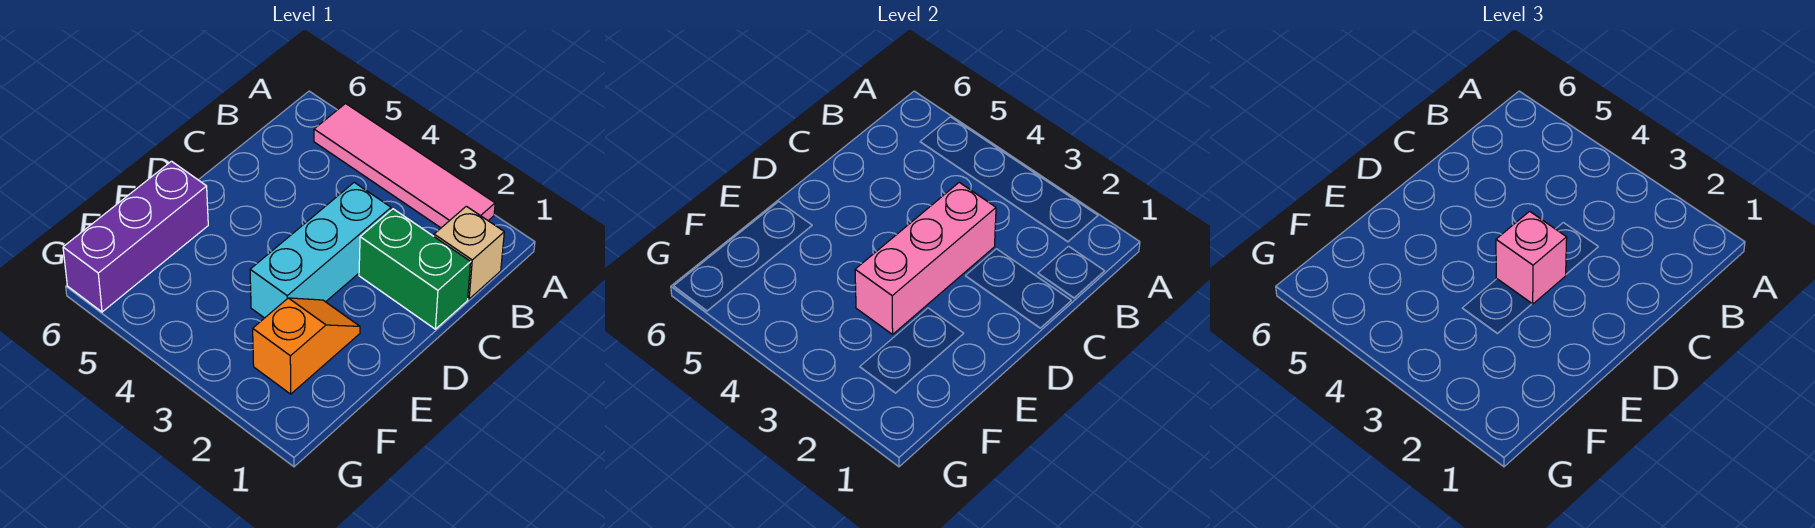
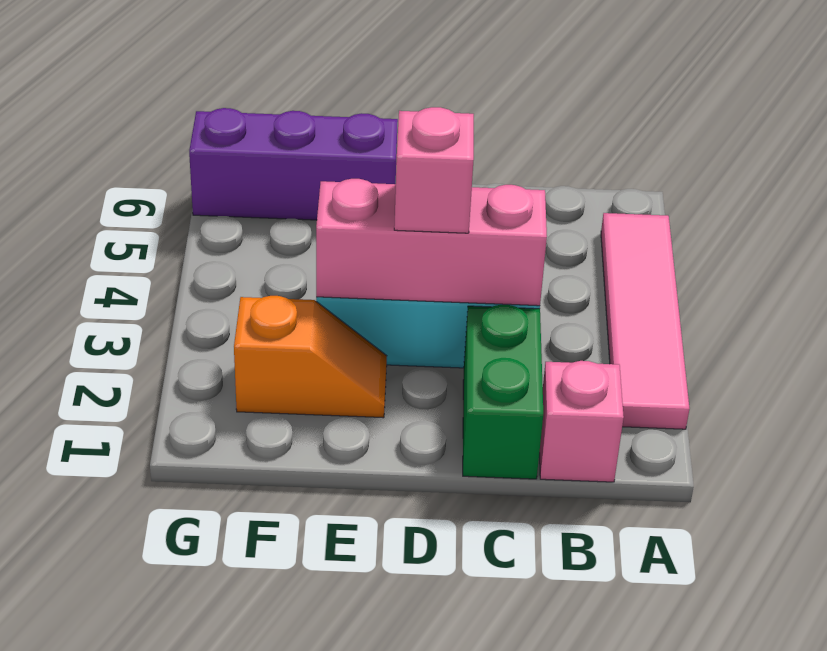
tan 1x1 brick [434,206,504,299] -> pink 1x1 brick [539,361,624,482]

